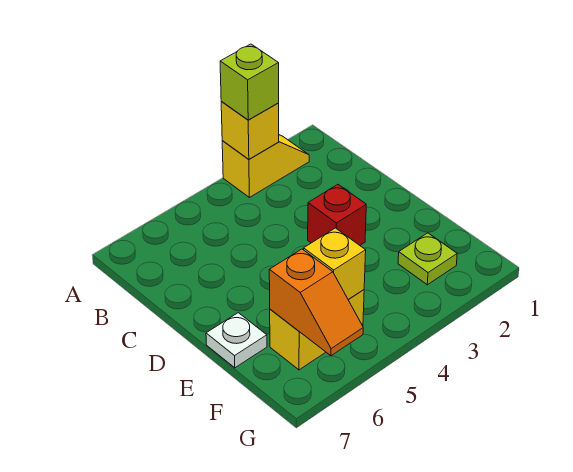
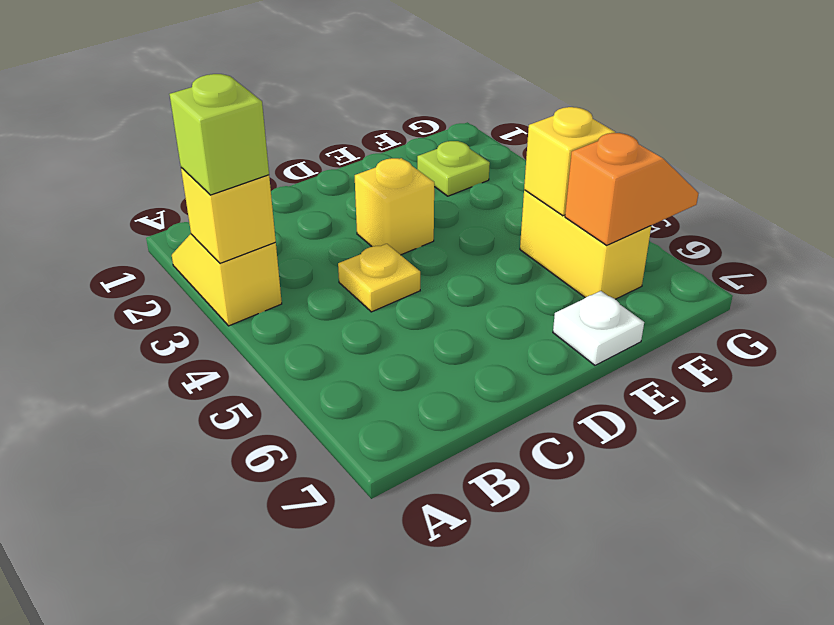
none -> yellow 1x1 plate [338,244,420,312]
red 1x1 brick [308,185,366,245] -> yellow 1x1 brick [355,158,434,255]

